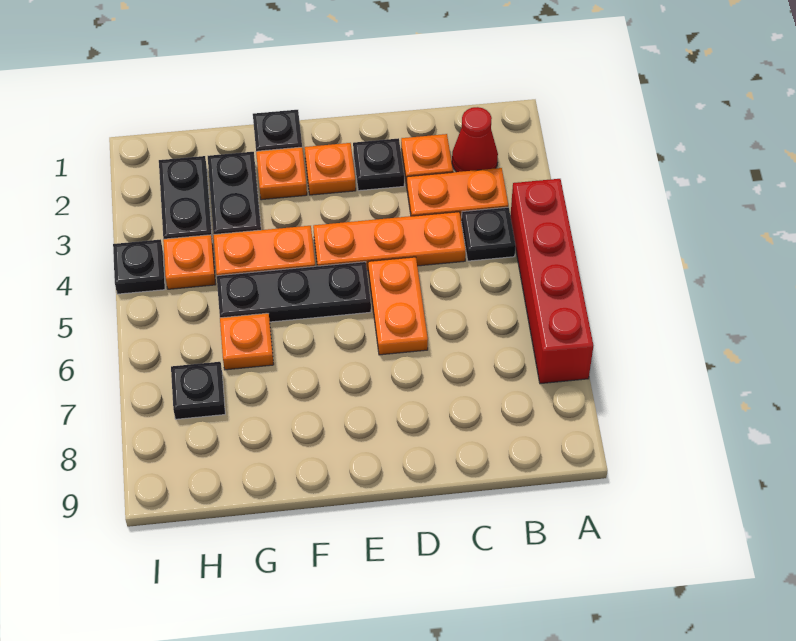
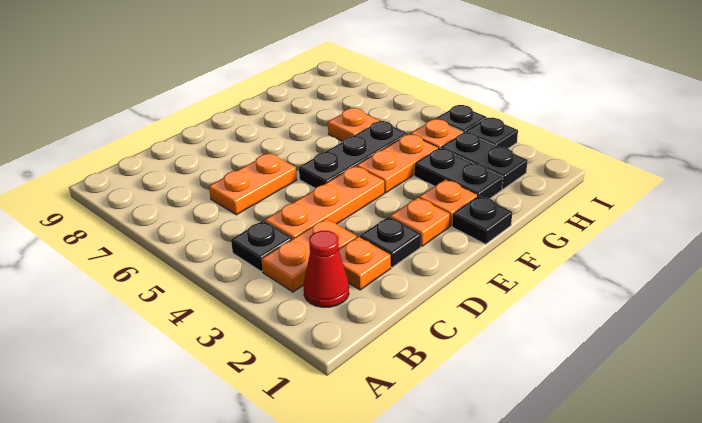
red 1x4 brick [510,179,593,384] -> none
orange 1x2 plate [368,257,428,355] -> orange 1x2 plate turned to [209,153,297,215]
black 1x1 plate [171,362,225,419] -> black 1x1 plate moved to [466,118,518,148]

